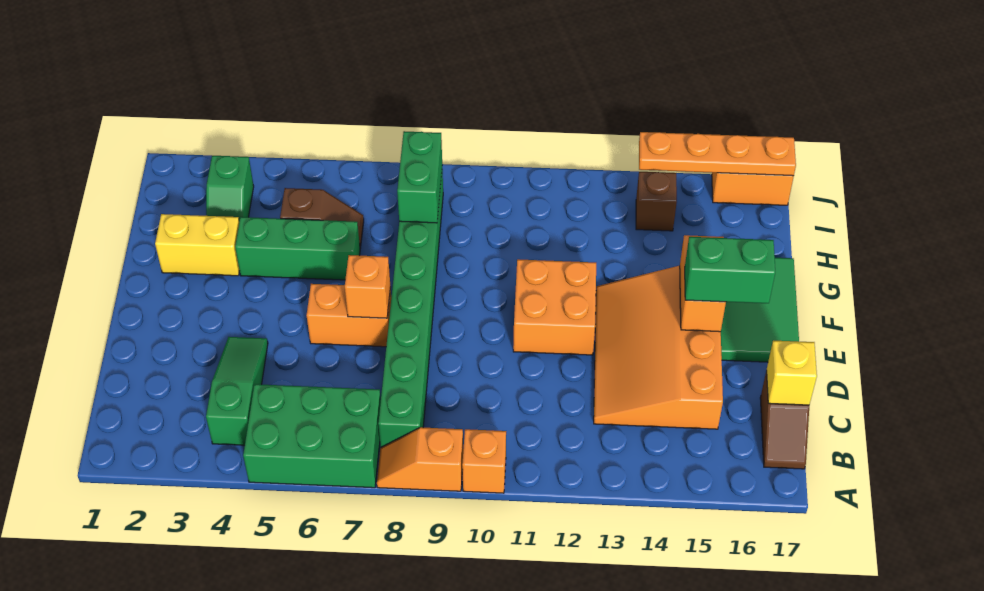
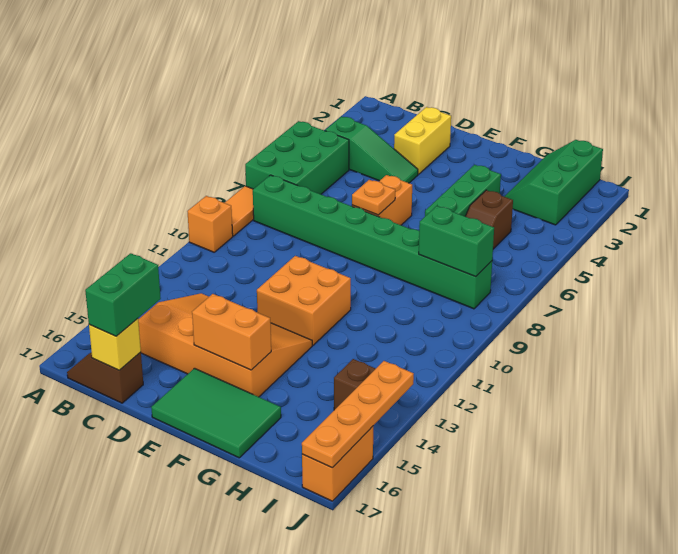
orange 1x2 slope [377,427,463,491] -> orange 1x2 tile [225,186,254,236]
orange 1x1 brick [345,255,391,318] -> orange 1x1 plate [352,180,395,215]
green 1x2 brick [685,237,775,303] -> green 1x2 brick moved to [85,253,161,336]
yellow 1x2 brick [155,214,240,276] -> yellow 1x2 brick moved to [394,107,451,174]
green 1x2 slope [206,156,254,221] -> green 2x3 slope [504,140,603,225]

